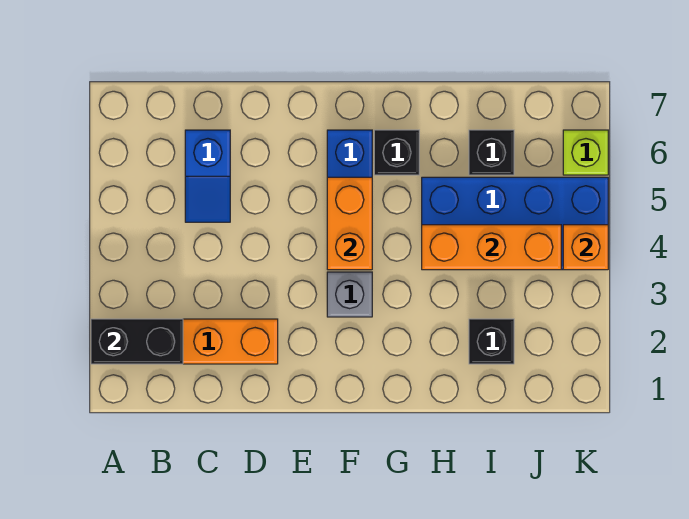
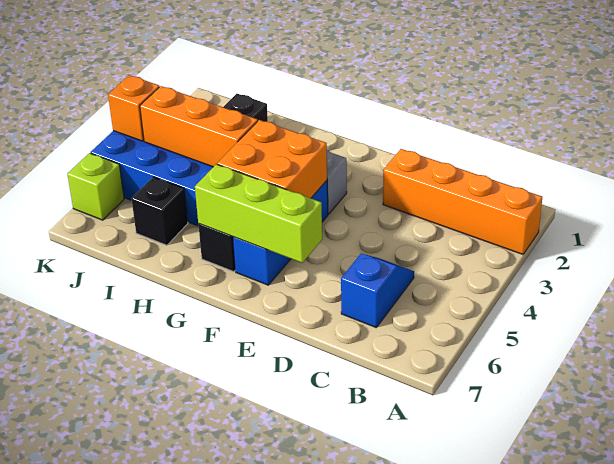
black 1x2 brick [91,319,183,364] -> none
none -> lime 1x3 brick [195,164,322,263]
orange 1x2 brick [327,177,372,270] -> orange 2x2 brick [217,120,327,198]

